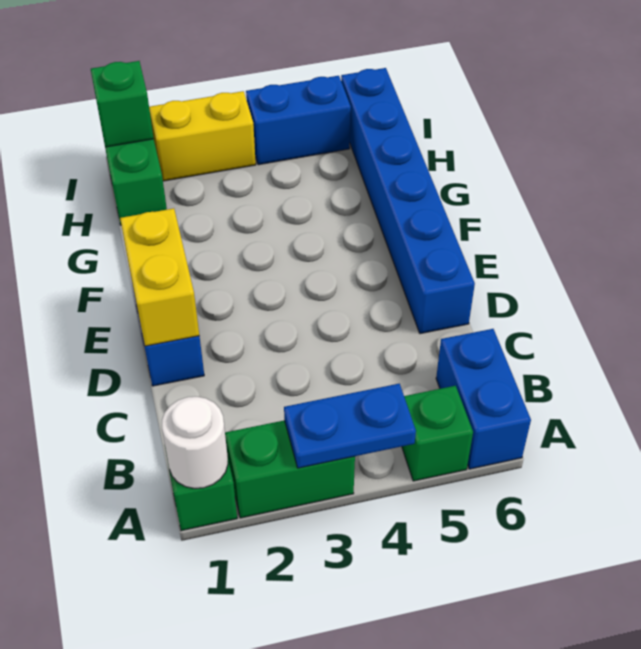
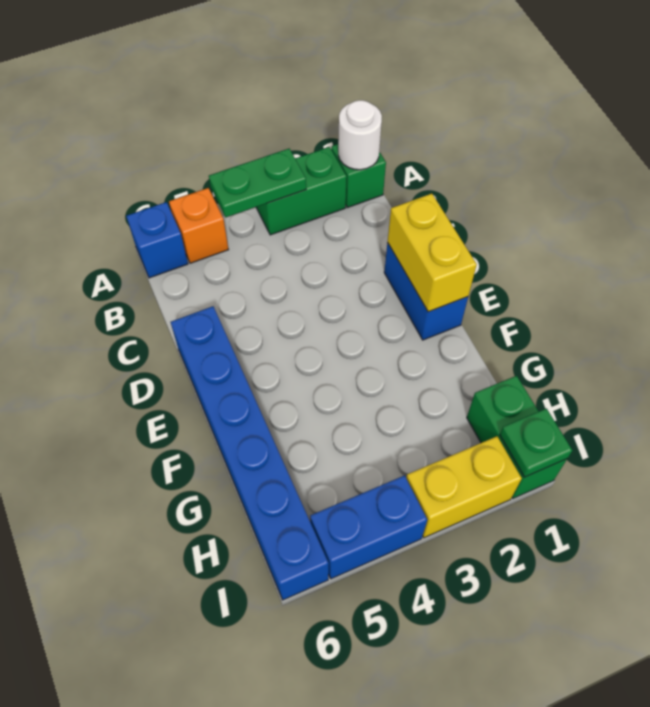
blue 1x2 plate [284,384,416,468] -> green 1x2 plate [209,149,306,217]
green 1x1 brick [402,386,473,481] -> orange 1x1 brick [169,188,229,263]
blue 1x2 brick [436,329,531,469] -> blue 1x1 brick [126,202,188,278]
green 1x1 brick [91,61,154,147] -> green 1x1 plate [500,409,572,477]

